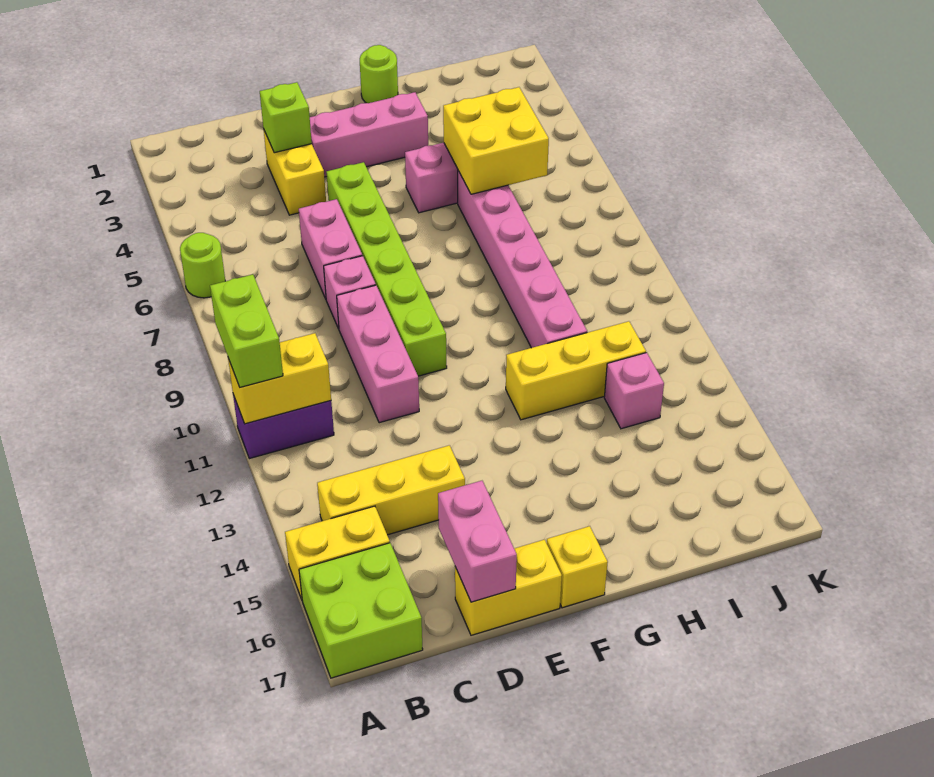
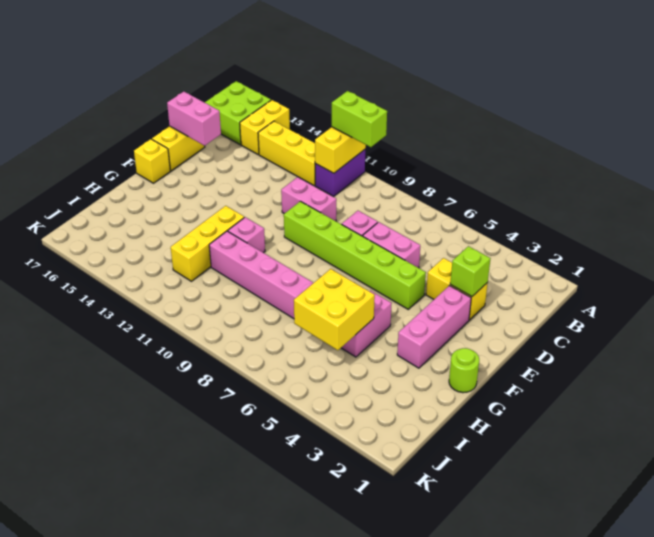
lime 1x1 round brick [180,233,225,298] -> none
yellow 1x3 brick [317,445,465,535] -> yellow 1x3 brick turned to [258,121,315,186]
pink 1x3 brick [337,285,419,423] -> pink 1x2 brick [281,177,336,221]
pink 1x1 brick [604,352,664,429] -> pink 1x1 brick moved to [228,217,265,253]

